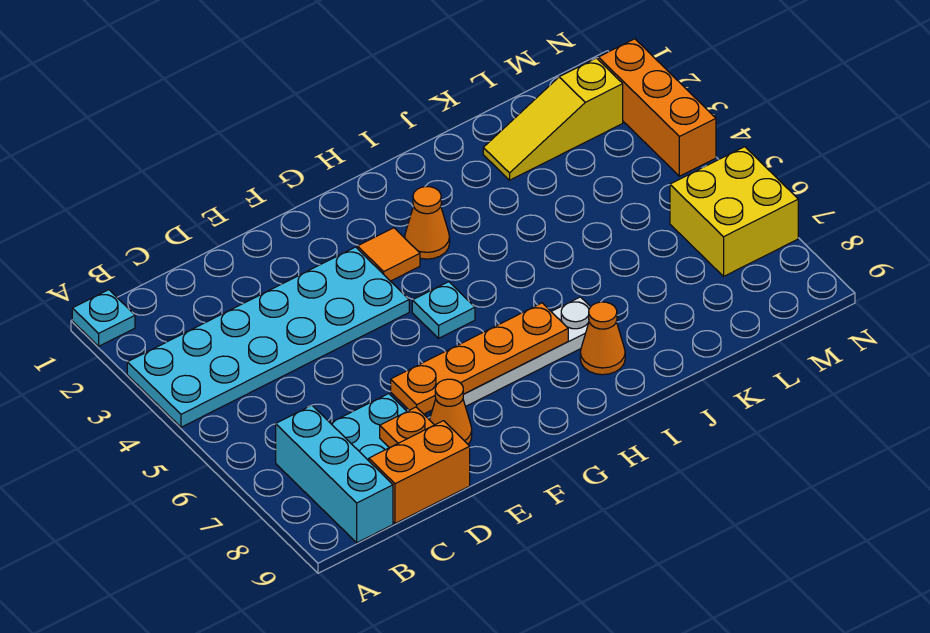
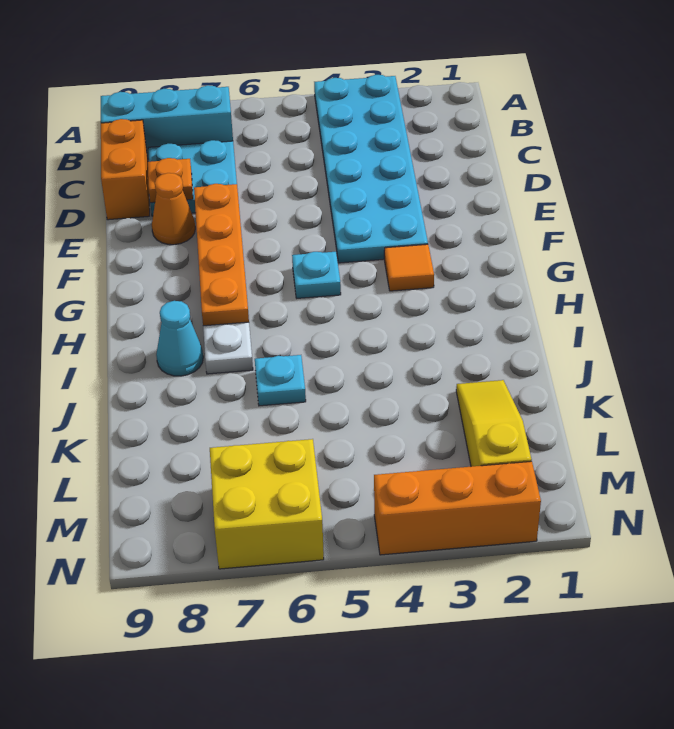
cyan 1x1 plate [72,290,135,346] -> cyan 1x1 plate moved to [255,355,306,406]
orange 1x1 cone [405,187,450,259] -> none
orange 1x1 cone [580,302,625,375] -> cyan 1x1 cone [156,301,203,376]

